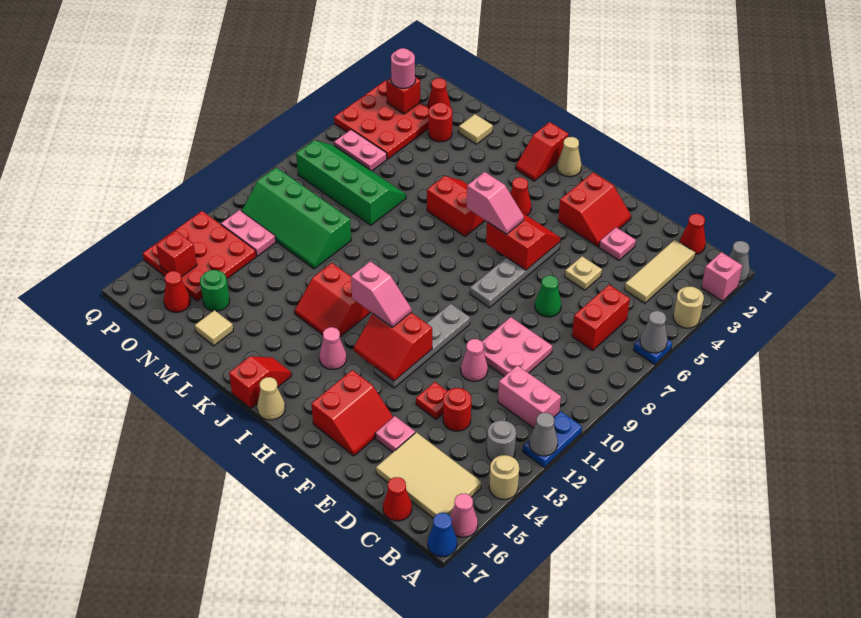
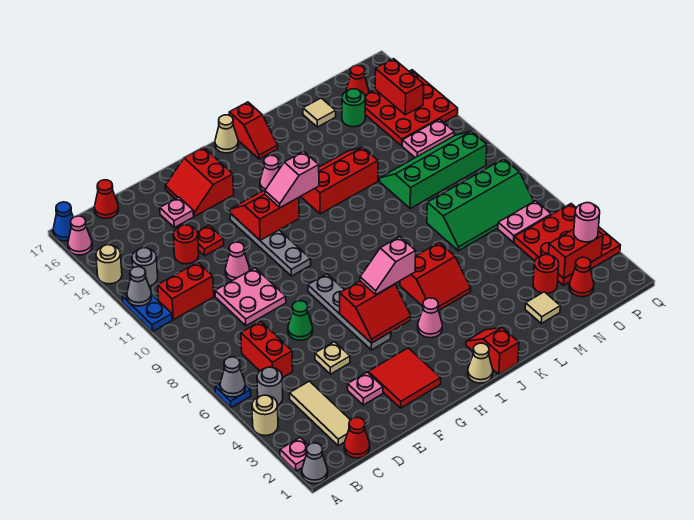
pink 1x1 brick [701,252,742,301] -> pink 1x1 plate [280,438,308,471]
none -> grey 1x1 round brick [257,367,283,405]
pink 1x2 brick [498,365,561,428] -> red 1x2 brick [158,262,214,320]
tan 2x3 tile [376,432,481,518] -> none
red 2x2 slope [558,173,631,247] -> red 2x2 tile [368,348,441,408]
red 1x1 cone [510,177,531,215] -> pink 1x1 cone [418,298,442,338]
red 2x2 slope [295,263,371,337] -> red 2x3 slope [301,147,378,214]
red 1x1 brick [386,77,420,114] -> red 1x2 brick [549,229,603,278]
red 1x1 brick [156,231,197,277] -> red 1x2 brick [375,59,424,115]

